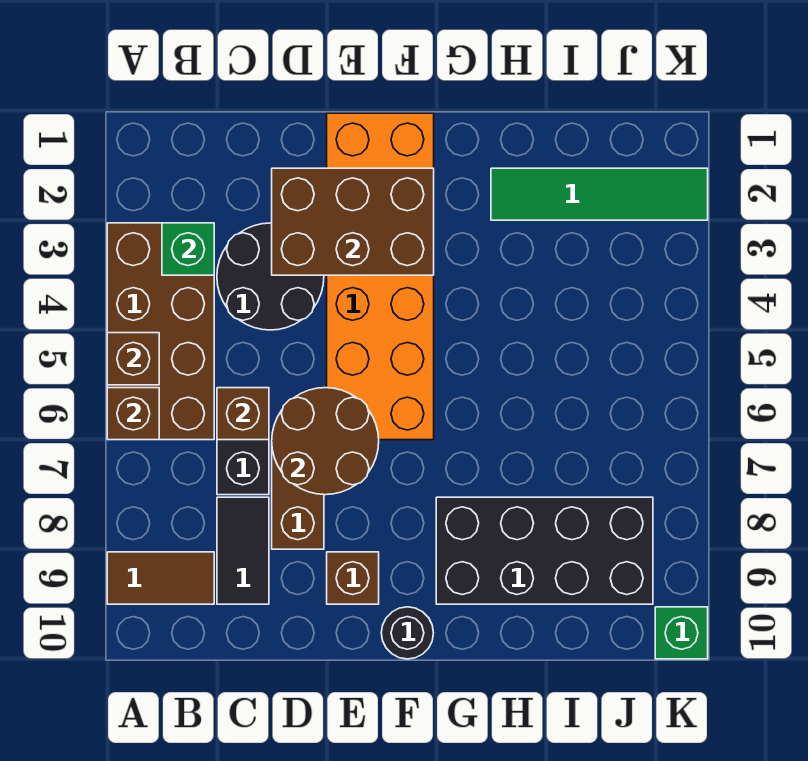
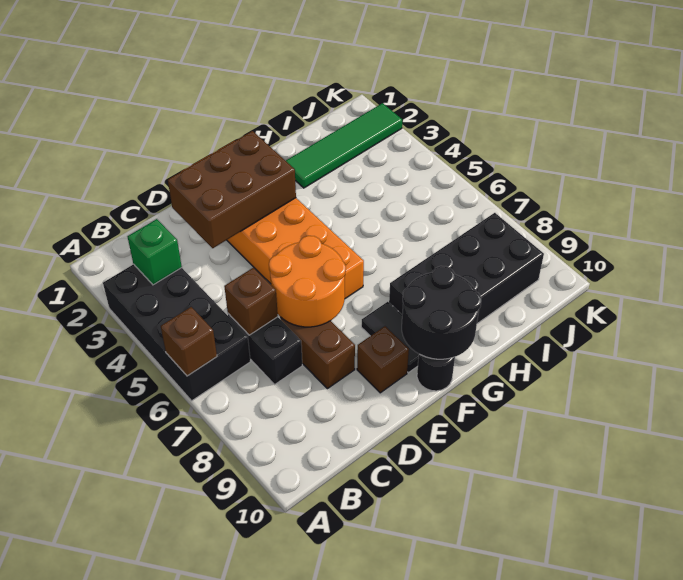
brown 2x4 brick [107,223,214,440] -> black 2x4 brick [103,264,250,401]
brown 1x1 brick [107,333,159,385] -> none
brown 1x2 tile [107,552,214,604] -> none
black 2x2 round brick [217,223,324,330] -> black 2x2 round brick moved to [402,266,481,359]
black 1x2 tile [217,497,269,604] -> black 1x2 tile moved to [361,302,419,373]
brown 2x2 round brick [272,388,379,495] -> orange 2x2 round brick [269,236,346,327]
green 1x1 brick [655,607,708,659] -> none

